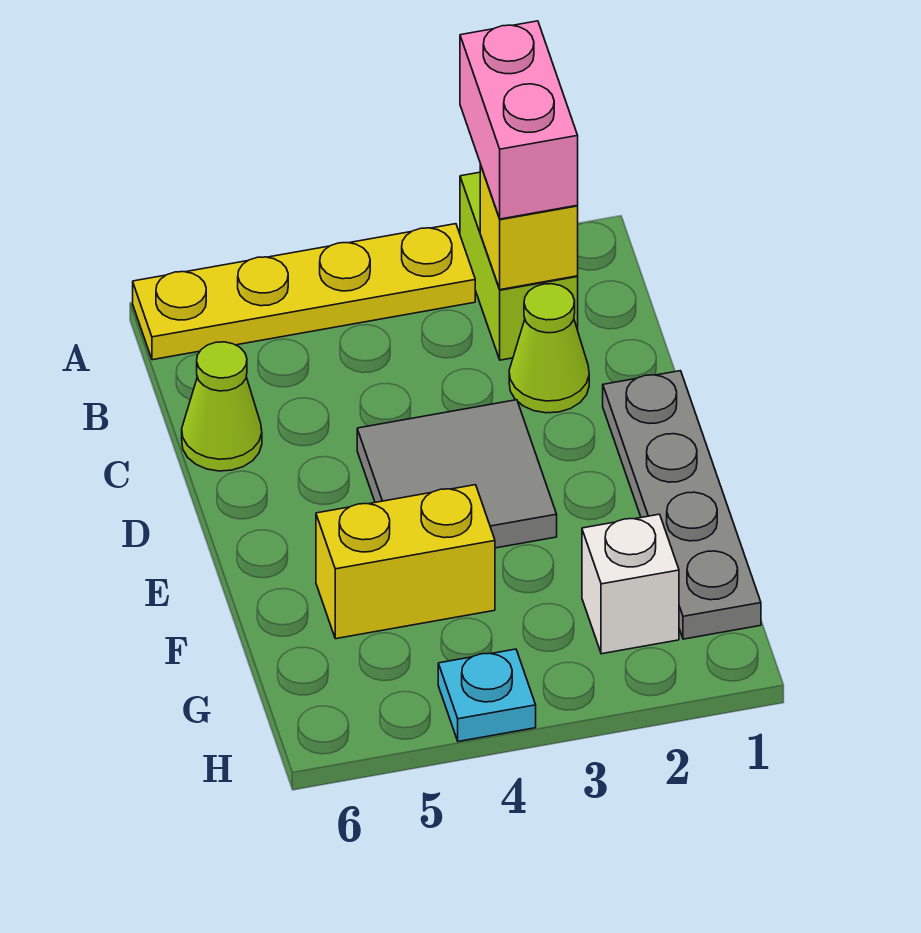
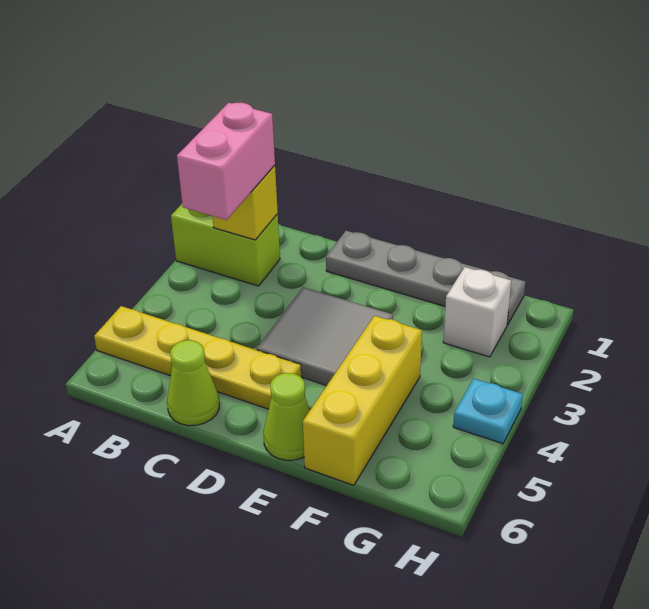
pink 1x2 brick [460,21,578,219] -> pink 1x2 brick turned to [177,103,275,220]
yellow 1x4 plate [133,224,475,360] -> yellow 1x4 plate turned to [94,306,301,409]
lime 1x1 cone [509,284,589,413] -> lime 1x1 cone moved to [264,373,310,460]
yellow 1x2 brick [316,485,495,639] -> yellow 1x3 brick [303,316,422,485]

